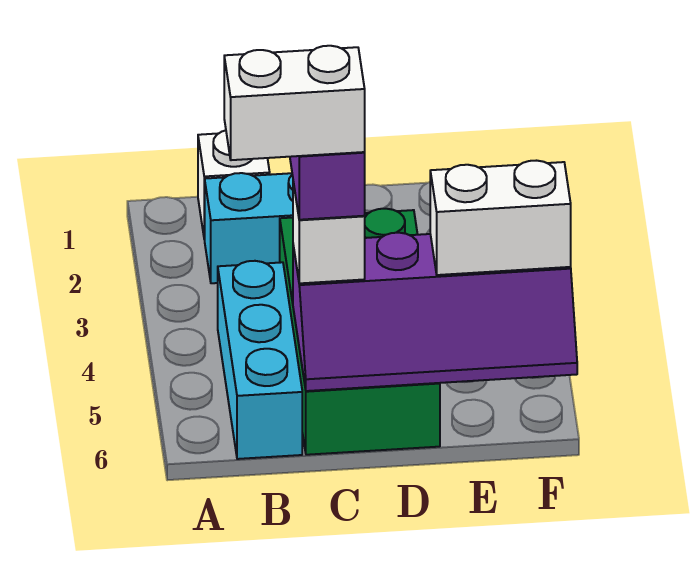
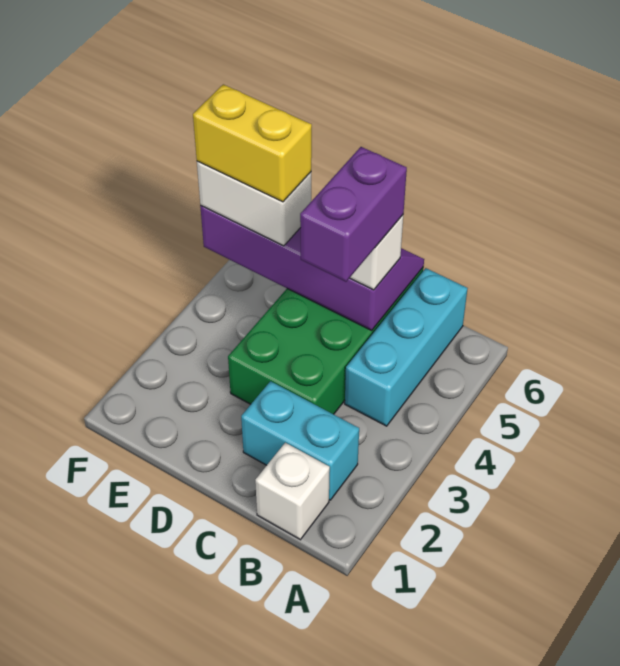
white 1x2 brick [224,46,365,160] -> none
none -> yellow 1x2 brick [193,84,312,202]

